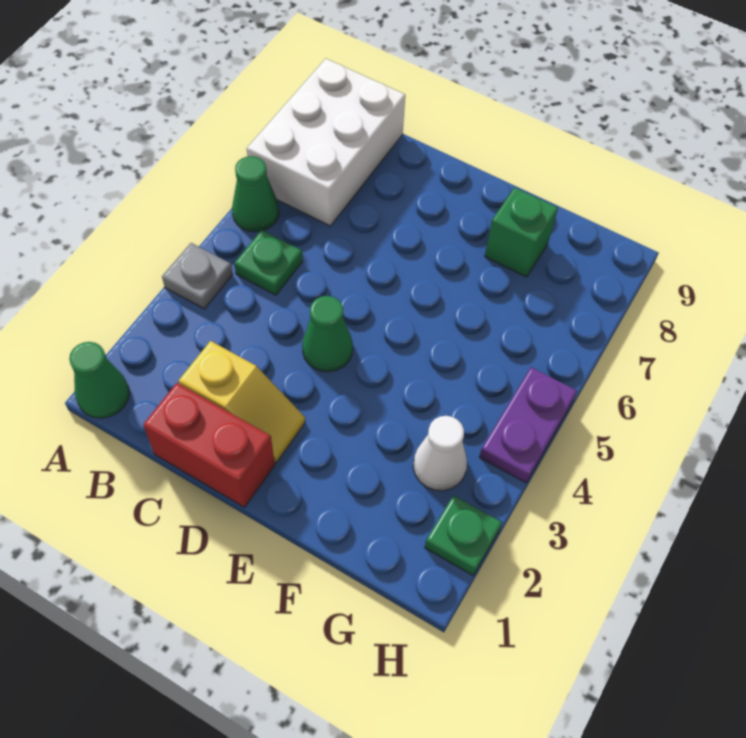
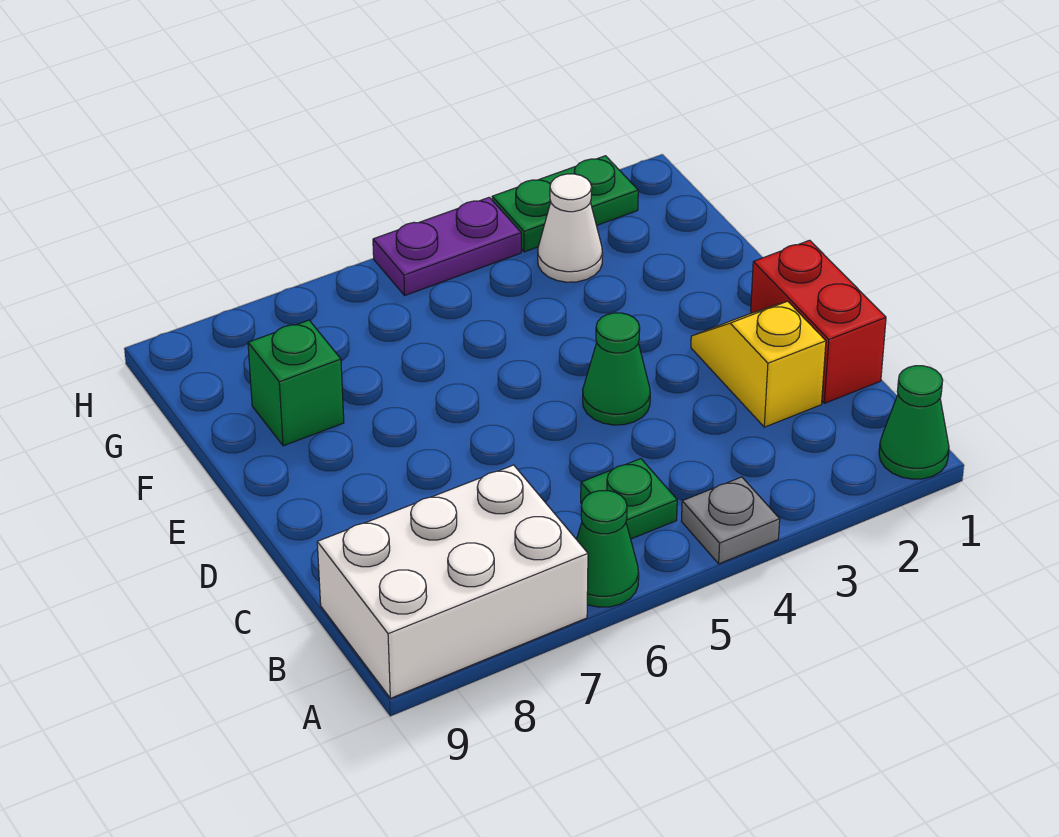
green 1x1 plate [425,495,502,575] -> green 1x2 plate [492,156,638,252]

